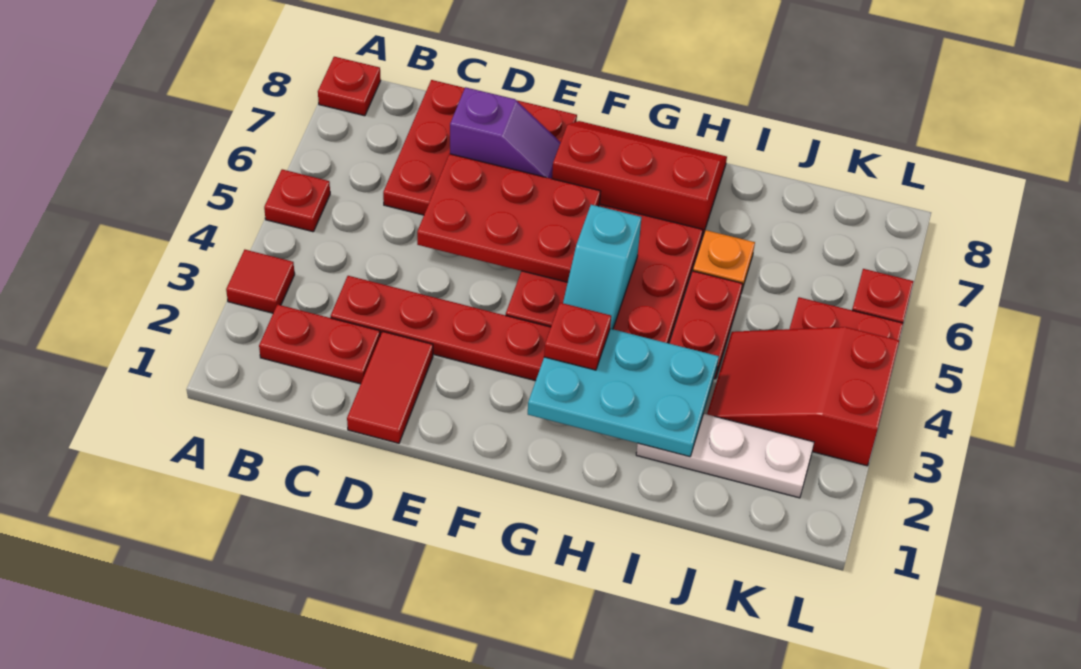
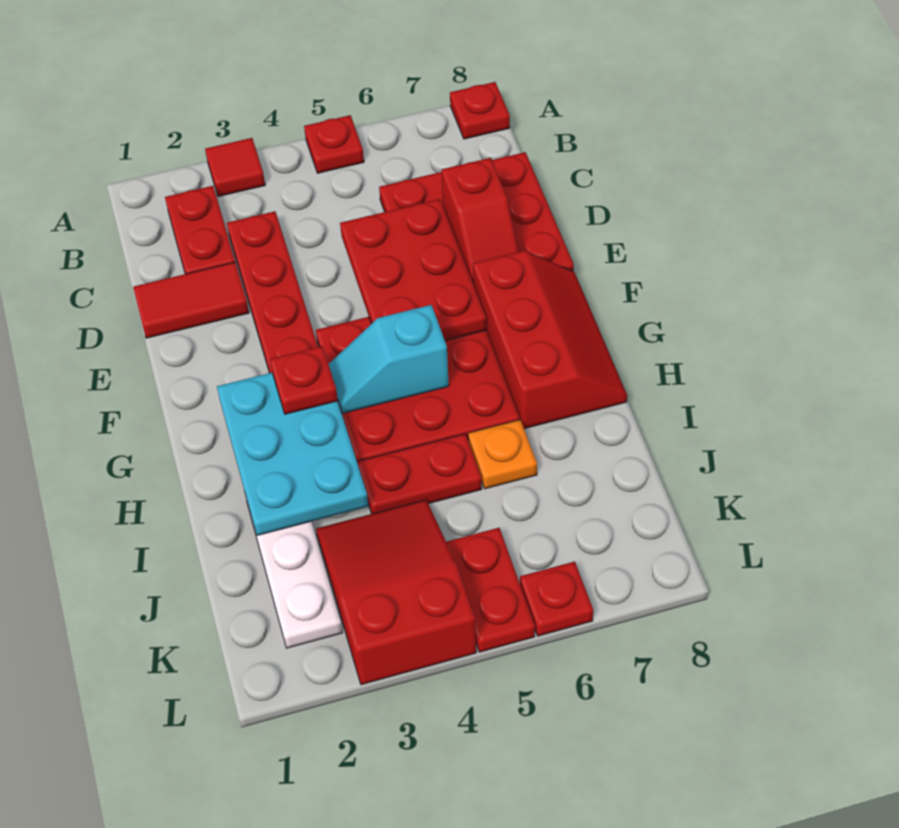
purple 1x2 slope [450,87,561,179] -> red 1x2 slope [442,158,519,284]

